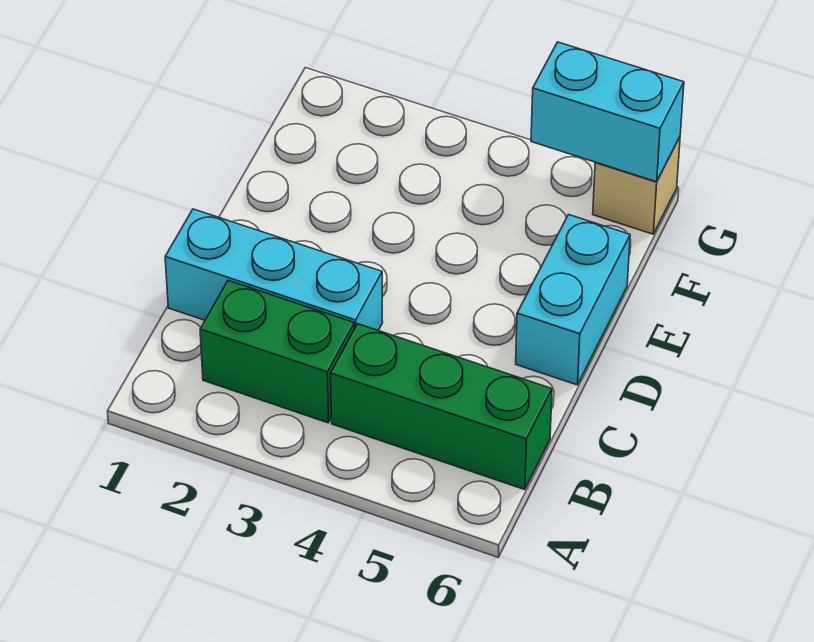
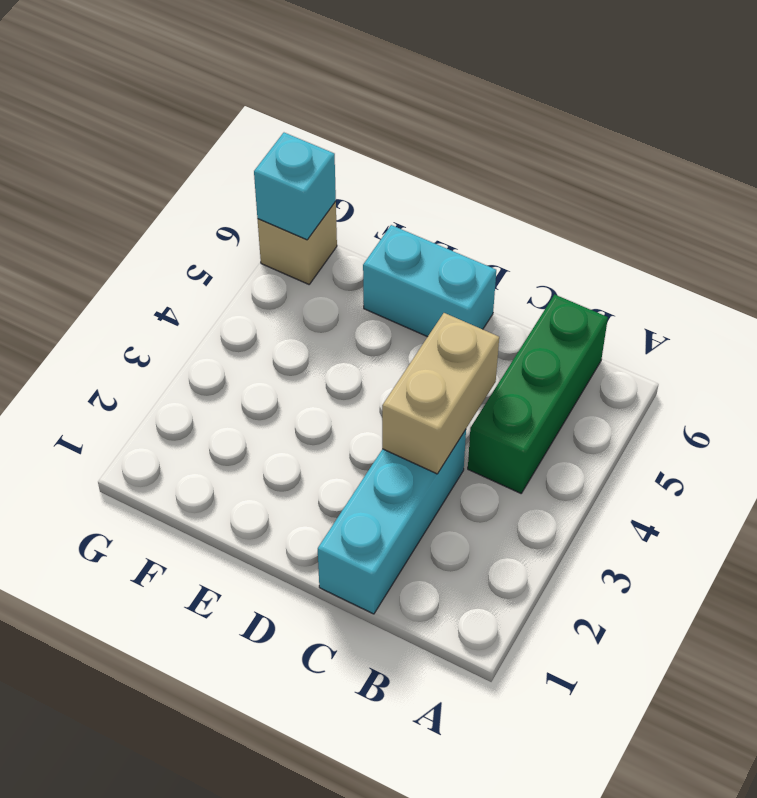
green 1x2 brick [200,281,354,423] -> none
none -> tan 1x2 brick [382,313,499,474]
cyan 1x2 brick [531,42,684,182] -> cyan 1x1 brick [254,133,336,240]

